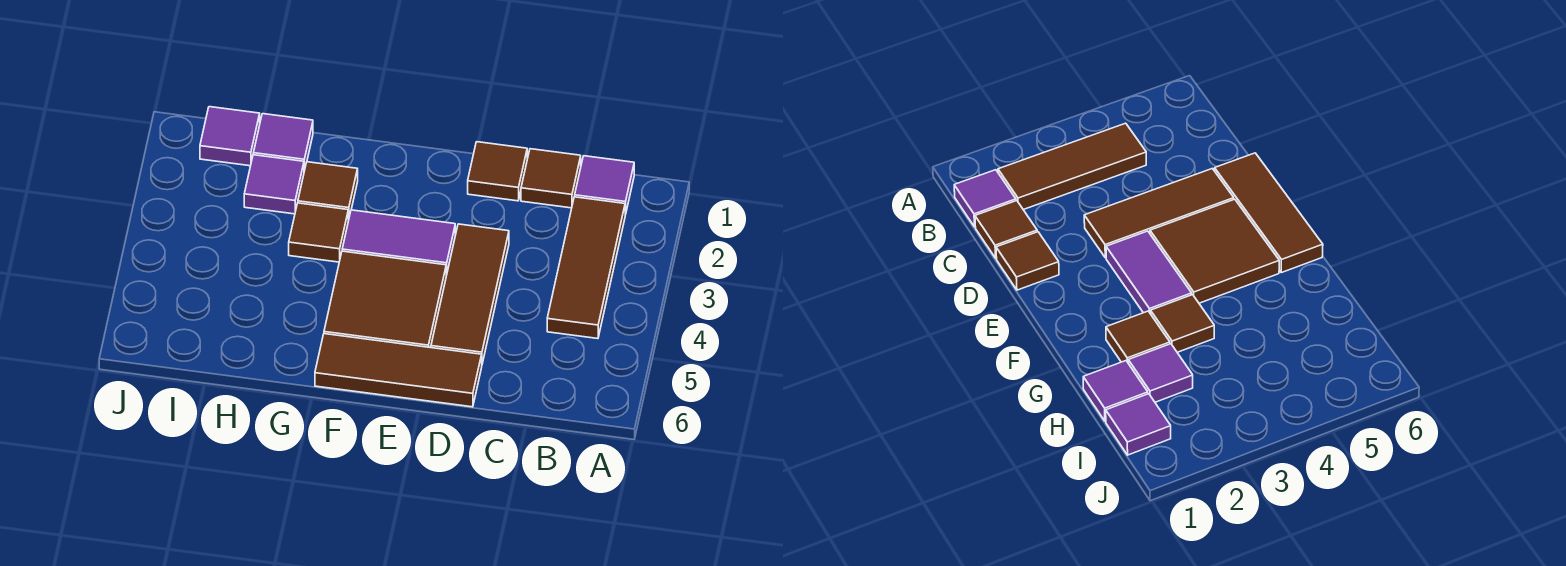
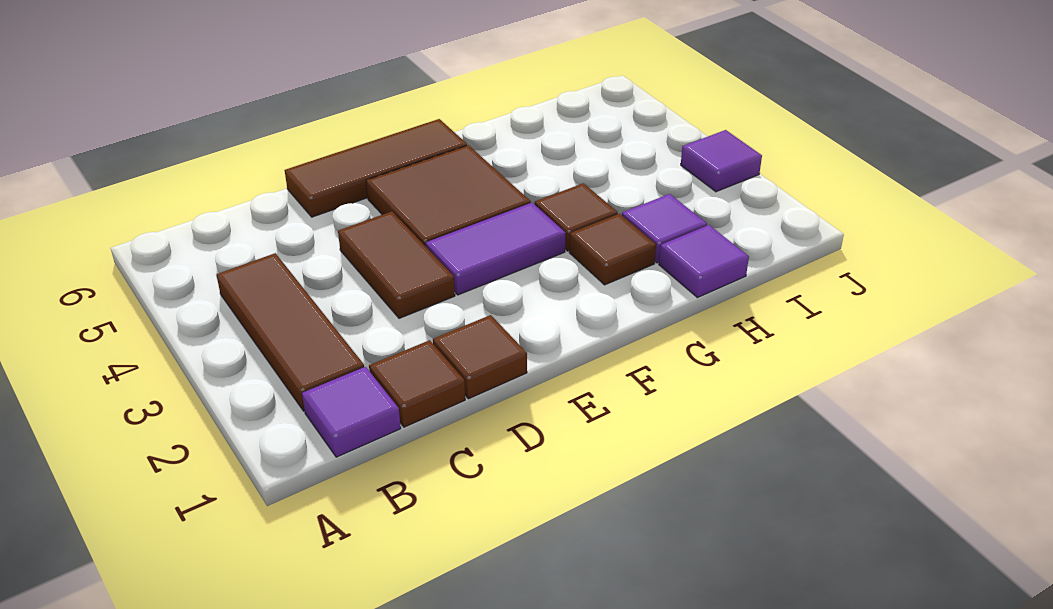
brown 1x3 tile [431,224,509,364] -> brown 1x2 tile [338,211,455,318]
purple 1x1 tile [200,107,260,166] -> purple 1x1 tile moved to [681,130,762,192]

